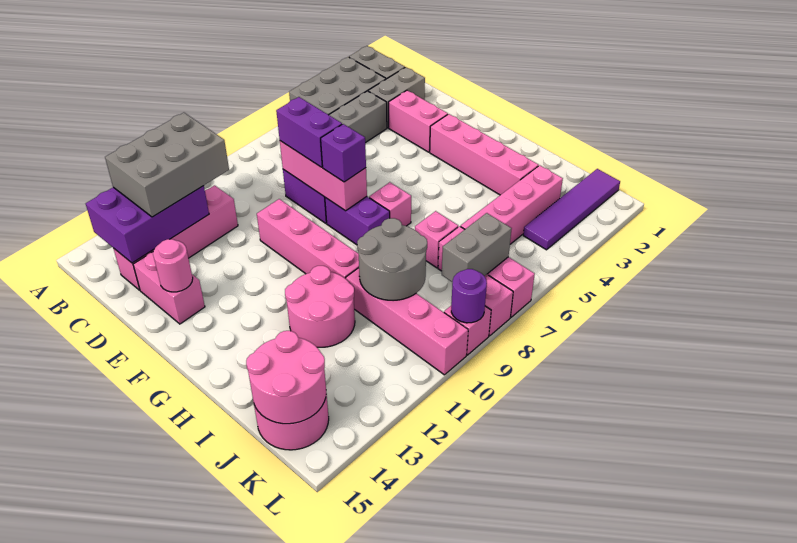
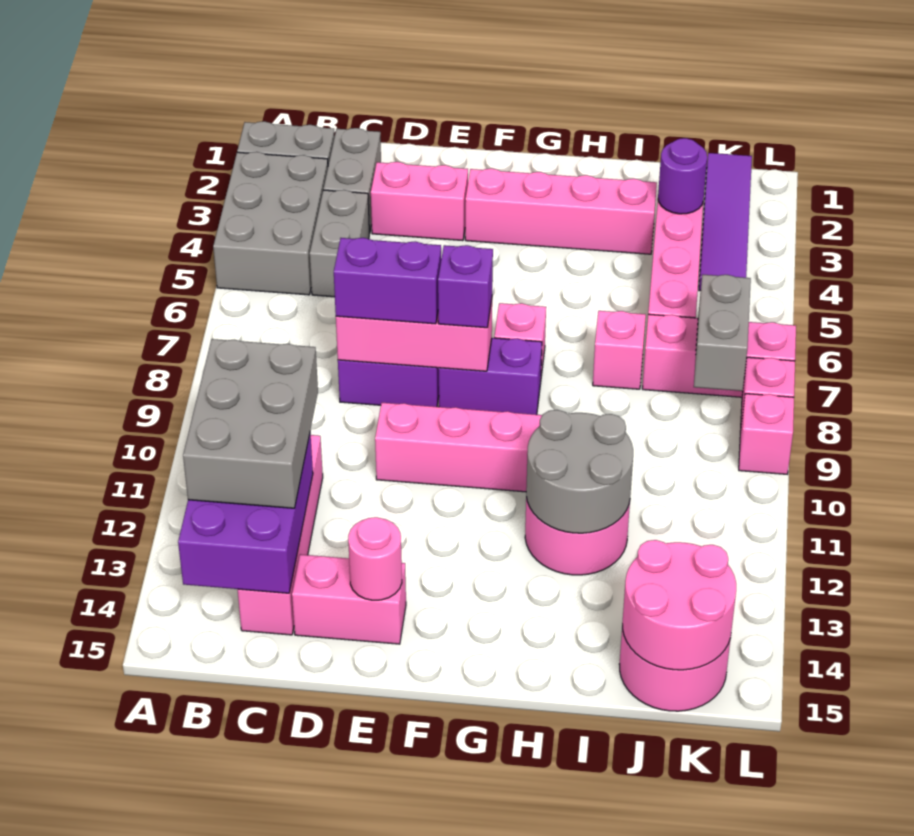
grey 2x2 round brick [357,218,427,300] -> grey 2x2 round brick moved to [526,410,633,533]
pink 1x4 brick [346,268,468,375] -> none
purple 1x1 round brick [451,269,487,323] -> purple 1x1 round brick moved to [658,138,707,214]

